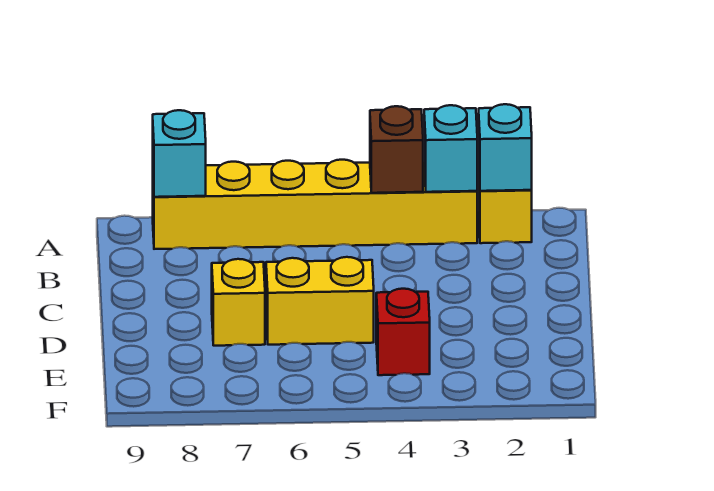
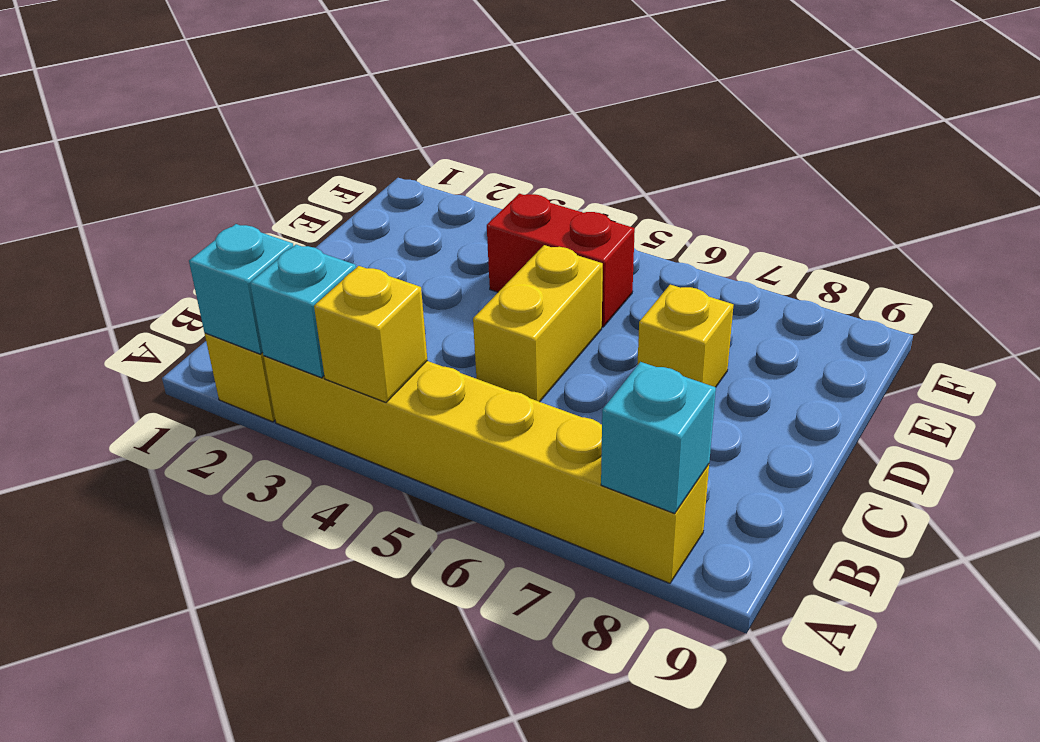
brown 1x1 brick [370,106,423,193] -> yellow 1x1 brick [314,266,427,402]
yellow 1x2 brick [266,257,374,345] -> yellow 1x2 brick turned to [473,245,603,402]
red 1x1 brick [376,289,430,375] -> red 1x2 brick [487,194,635,327]

